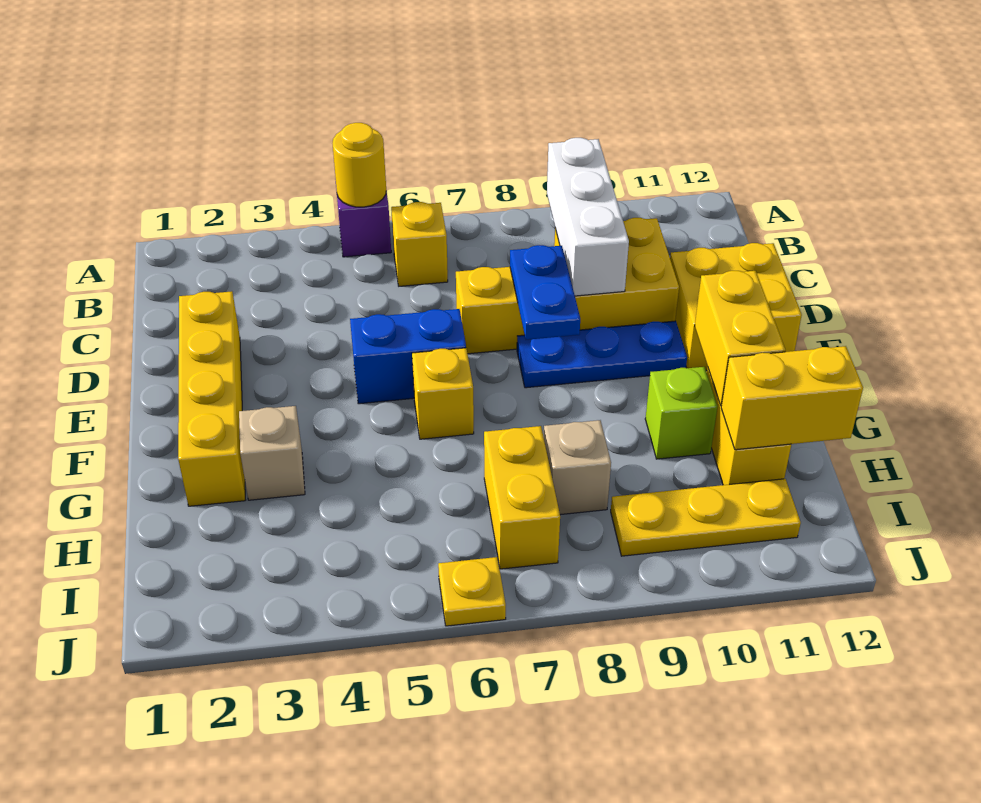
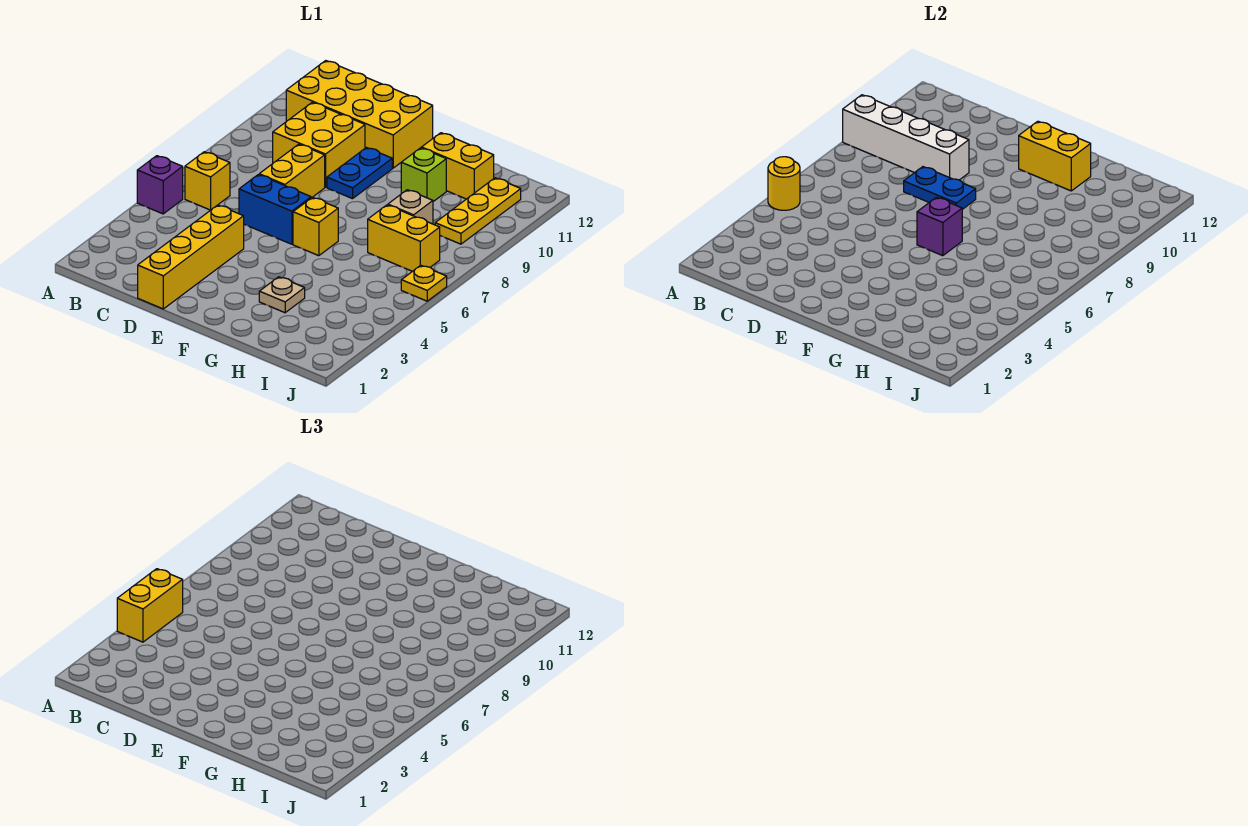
white 1x3 brick [547,138,629,296] -> white 1x4 brick [843,95,969,180]
yellow 1x4 brick [178,291,245,506] -> yellow 1x4 brick turned to [138,205,244,309]
yellow 2x2 brick [670,243,802,370] -> yellow 2x4 brick [286,61,433,168]
blue 1x2 brick [350,309,466,404] -> blue 1x2 brick turned to [239,175,311,244]
blue 1x3 plate [517,321,687,388] -> blue 1x2 plate [327,148,392,199]
none -> purple 1x1 brick [917,197,962,256]
tan 1x1 brick [239,406,305,500] -> tan 1x1 plate [259,277,305,313]
yellow 1x2 brick [721,346,863,450] -> yellow 1x2 brick moved to [117,569,183,642]

